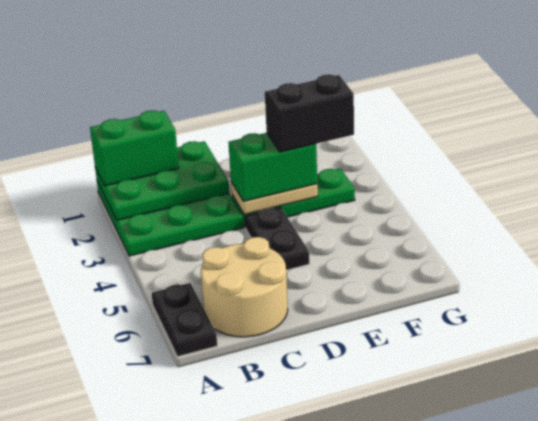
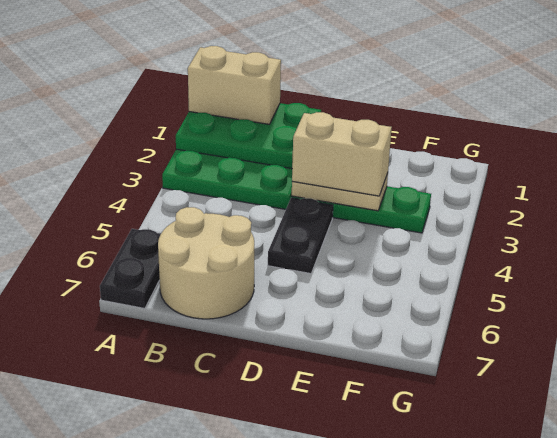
green 1x2 brick [90,110,179,186] -> tan 1x2 brick [188,46,281,124]
green 1x2 brick [228,133,317,201] -> tan 1x2 brick [292,112,392,196]
black 1x2 brick [265,74,354,152] -> none

